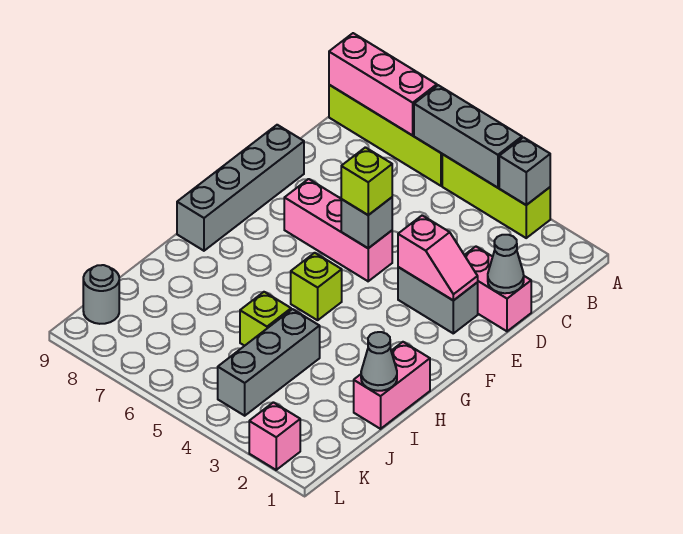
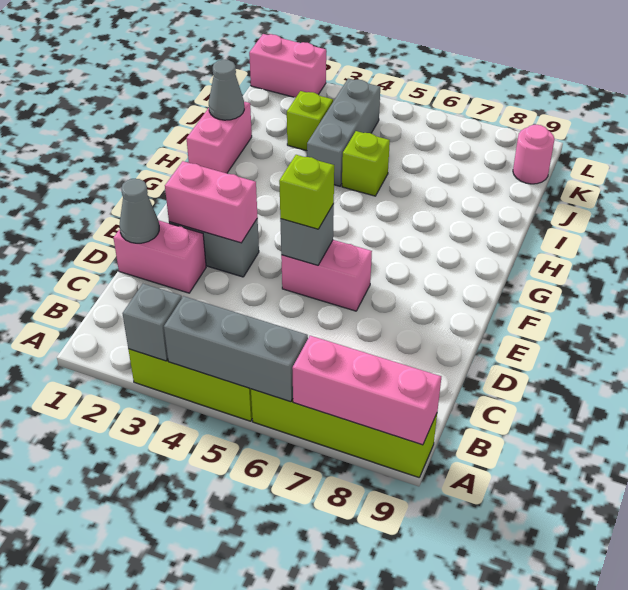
grey 1x4 brick [177,125,304,251] -> none
pink 1x2 slope [398,215,478,301] -> pink 1x2 brick [165,161,258,243]
pink 1x3 brick [284,179,392,281] -> pink 1x2 brick [281,240,372,311]
lime 1x1 brick [291,253,342,320] -> lime 1x1 brick moved to [287,91,333,151]
grey 1x1 round brick [83,265,119,324] -> pink 1x1 round brick [513,125,555,184]
pink 1x1 brick [249,402,300,470] -> pink 1x2 brick [249,34,326,98]

